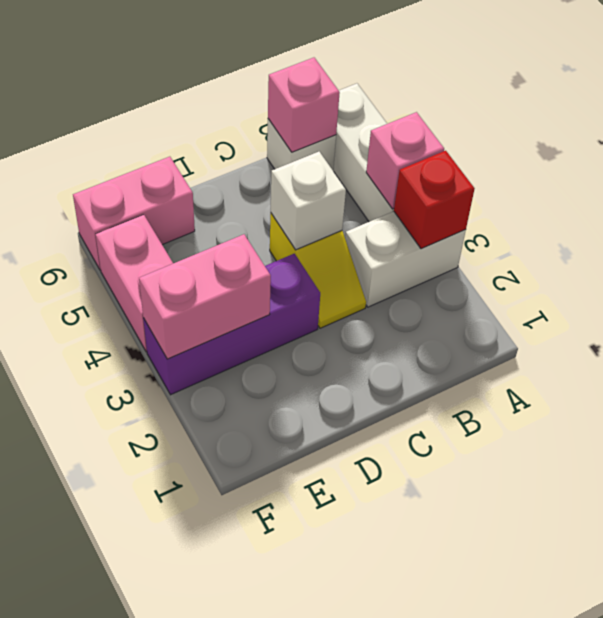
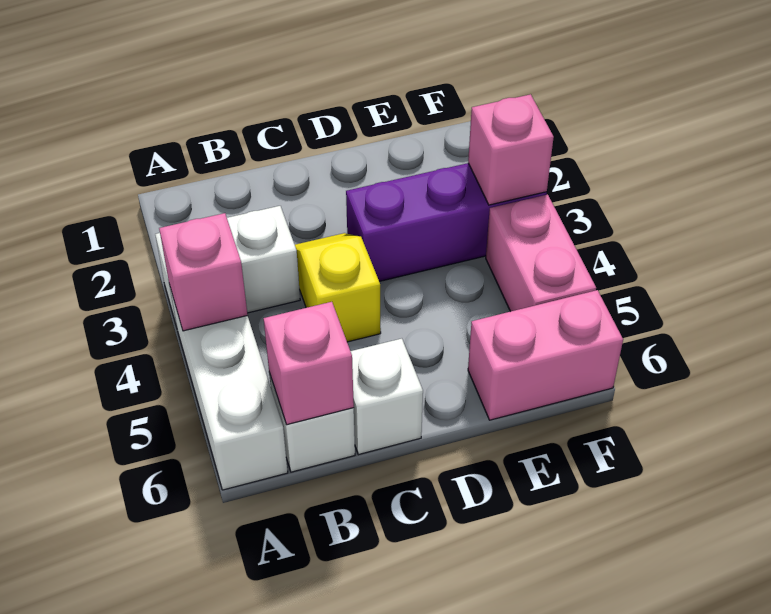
red 1x1 brick [394,151,475,249] -> none
white 1x1 brick [271,152,346,250] -> white 1x1 brick moved to [351,339,423,455]
pink 1x2 brick [139,234,271,359] -> pink 1x1 brick [468,94,554,205]

